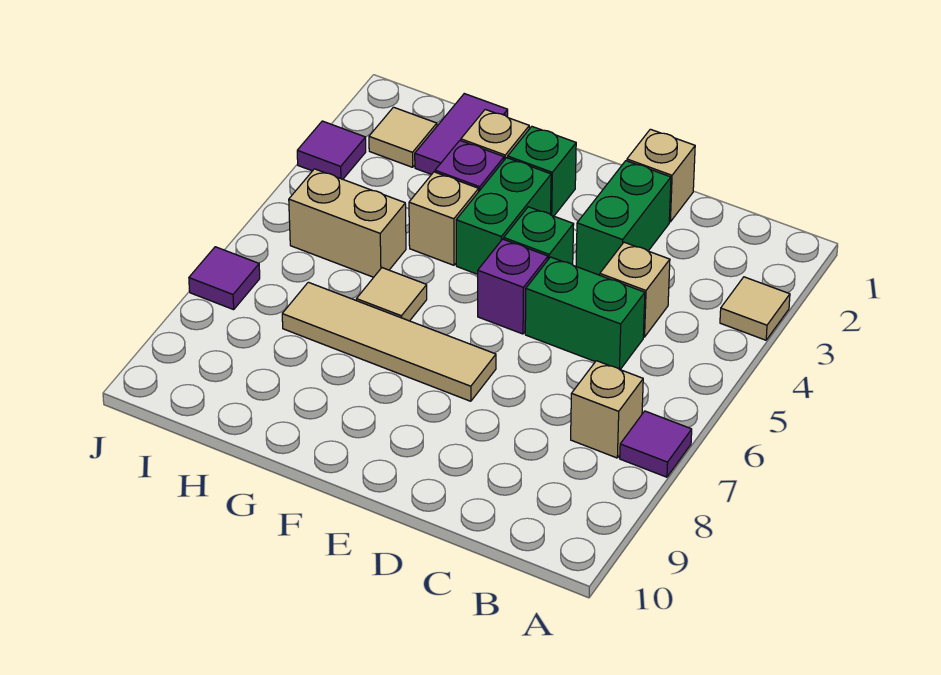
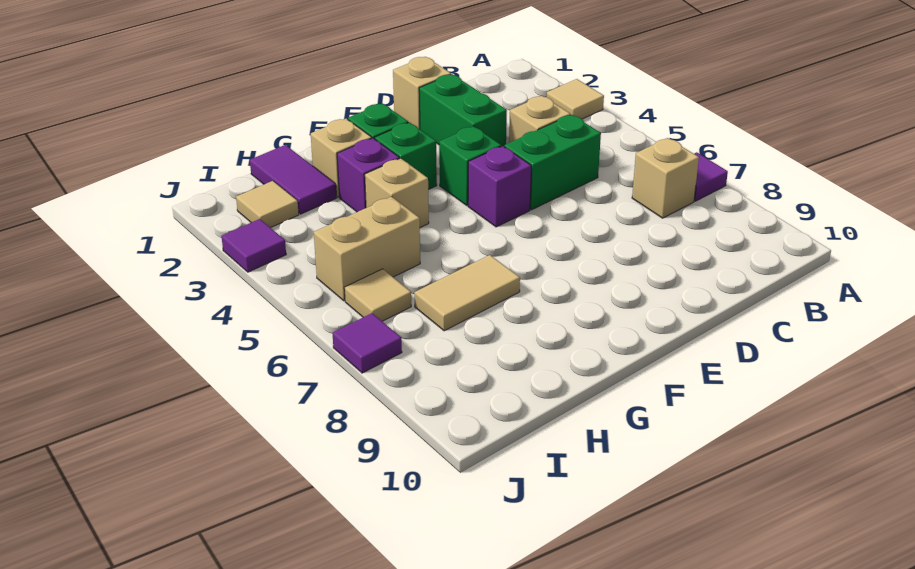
tan 1x4 tile [282,282,496,401] -> tan 1x2 tile [414,255,520,331]
green 1x2 brick [456,158,551,274] -> green 1x1 brick [375,122,437,190]
tan 1x1 tile [356,268,427,321] -> tan 1x1 tile moved to [344,269,411,321]

